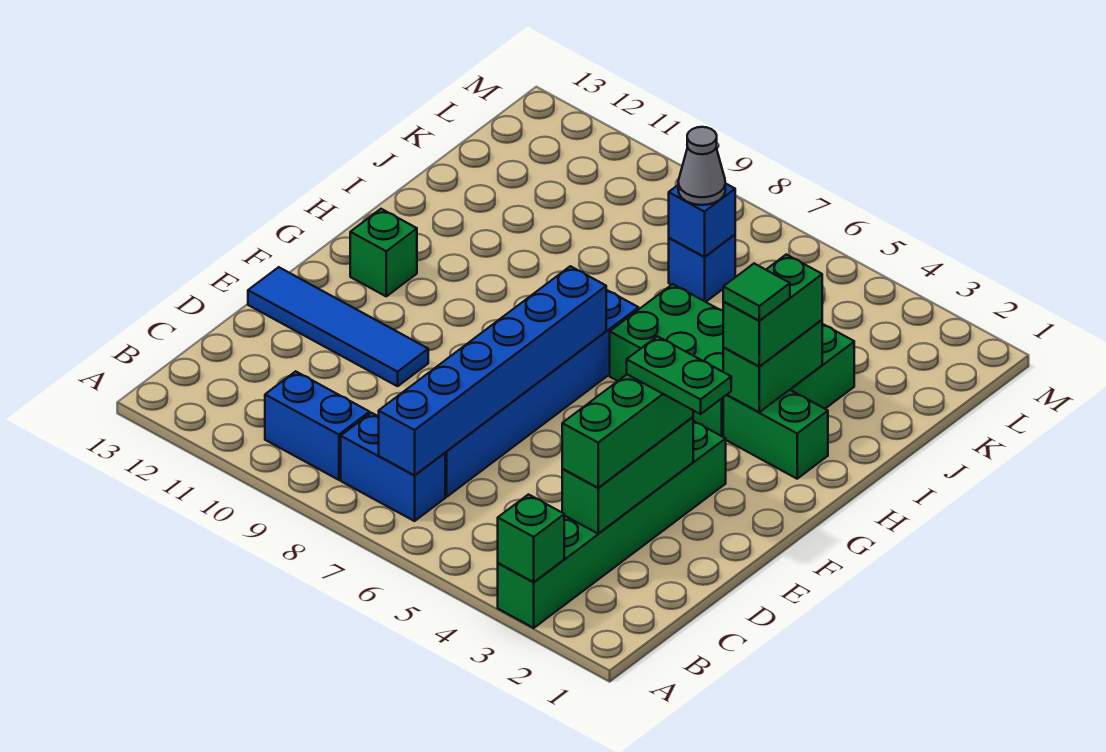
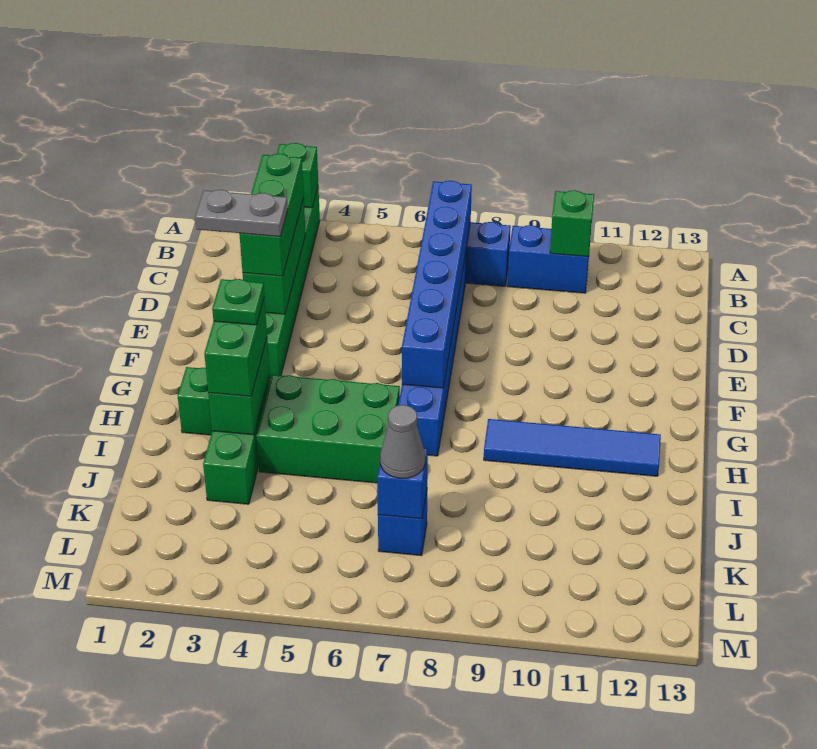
green 1x2 plate [627,336,731,414] -> grey 1x2 plate [195,190,288,236]
blue 1x4 tile [248,267,428,386] -> blue 1x4 tile moved to [484,419,661,476]
green 1x1 brick [350,209,417,296] -> green 1x1 brick moved to [550,190,594,257]
green 1x1 tile [723,264,790,321] -> green 1x1 plate [212,279,264,325]

